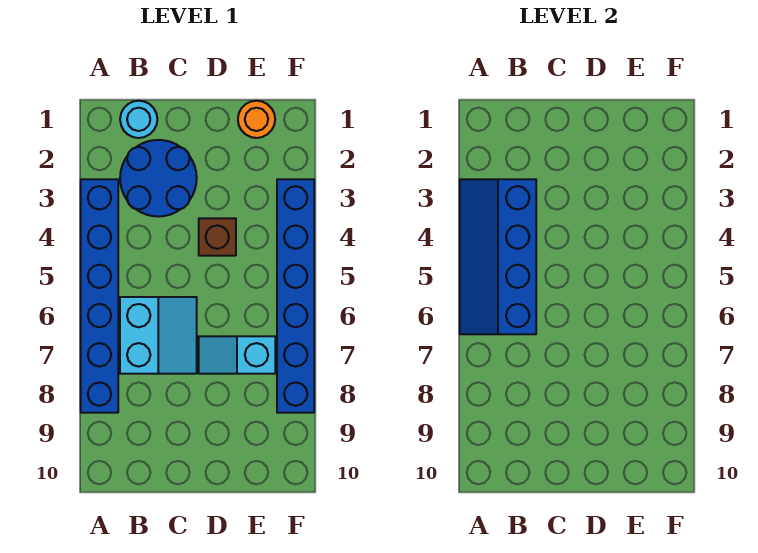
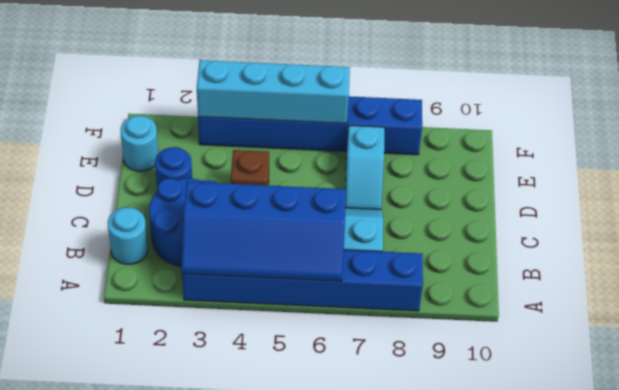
none -> blue 1x1 round brick [155,147,192,191]
orange 1x1 round brick [238,101,275,138] -> cyan 1x1 round brick [121,116,158,171]
none -> cyan 1x4 brick [197,60,350,124]

